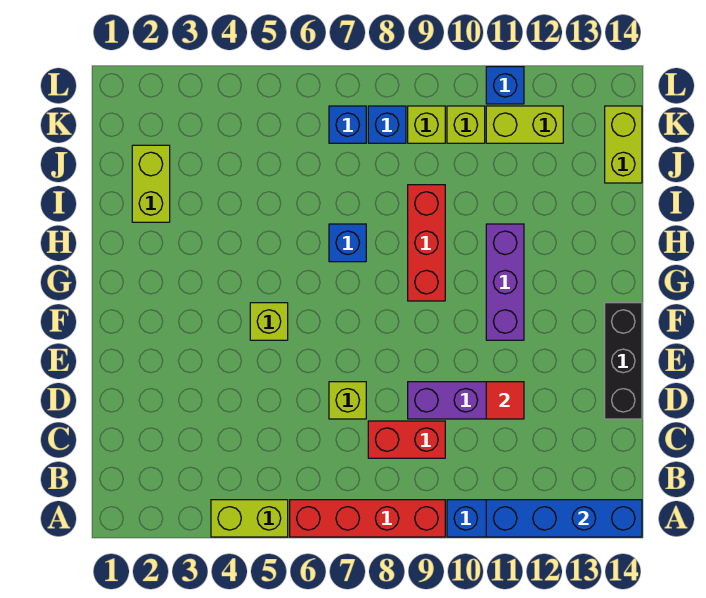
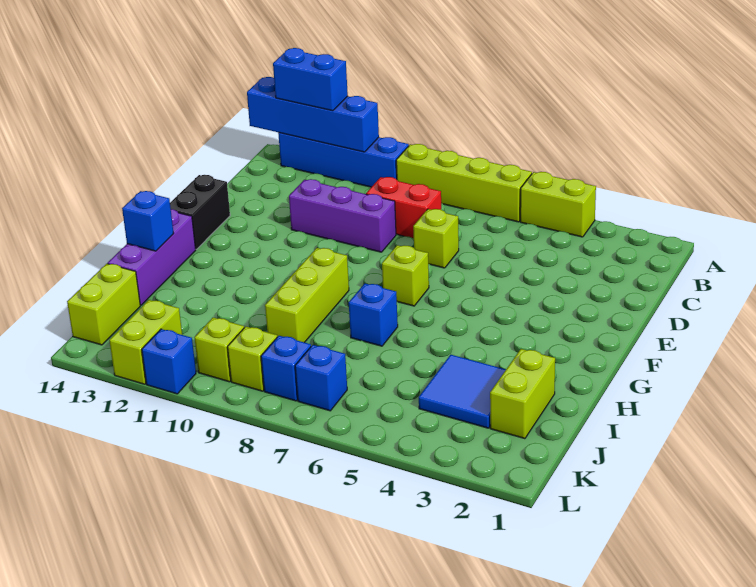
red 1x4 brick [290,500,445,537] -> lime 1x4 brick [396,144,532,222]
none -> blue 1x2 brick [273,48,348,111]
red 1x1 tile [486,382,524,419] -> none
black 1x3 brick [605,303,642,419] -> black 1x2 brick [170,175,230,249]
lime 1x1 brick [250,303,288,340] -> lime 1x1 brick moved to [382,245,429,306]
purple 1x3 brick [486,224,524,340] -> purple 1x3 brick moved to [108,209,196,305]
red 1x3 brick [408,185,445,301] -> lime 1x3 brick [265,248,349,343]
none -> blue 1x1 brick [122,191,174,251]
none -> blue 2x2 tile [419,355,506,428]
lime 1x2 brick [486,106,563,143] -> lime 1x2 brick turned to [109,300,182,384]

